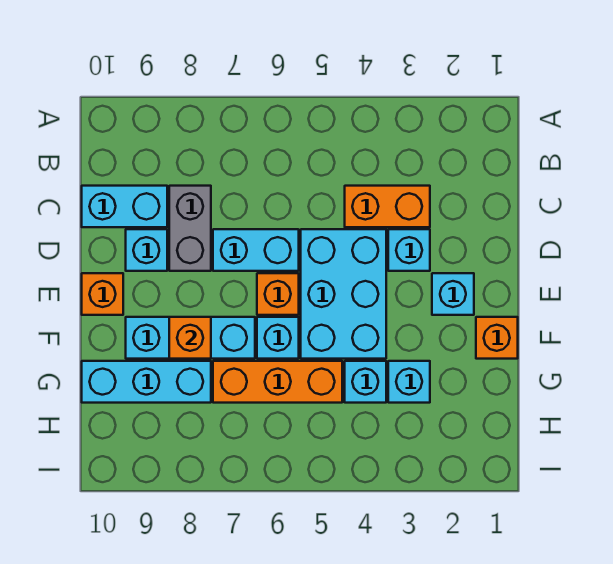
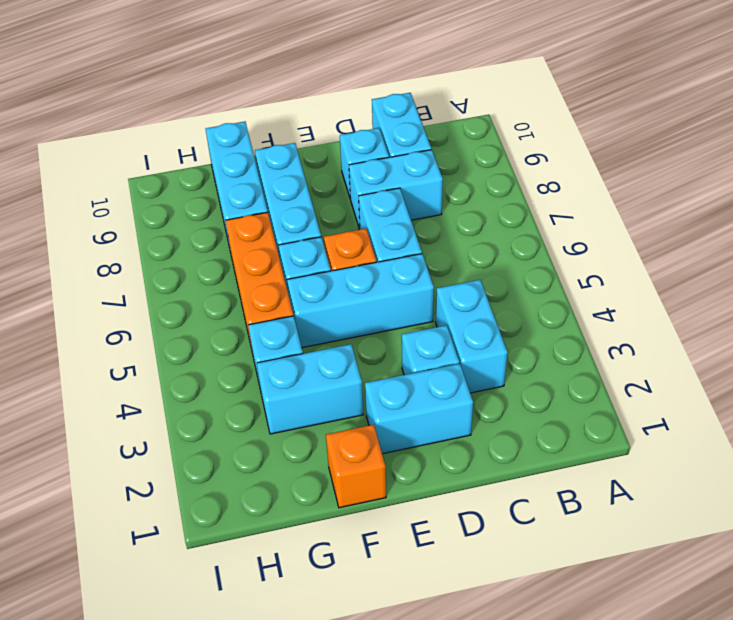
orange 1x2 brick [345,186,430,227] -> cyan 1x2 brick [436,280,508,393]
grey 1x2 brick [169,186,211,271] -> cyan 1x2 brick [349,150,443,229]
cyan 2x3 brick [301,229,386,359] -> cyan 1x3 brick [287,254,434,348]
cyan 1x1 brick [432,273,474,315] -> cyan 1x2 brick [365,364,473,454]
orange 1x1 brick [82,273,123,315] -> none
orange 1x1 brick [169,317,211,359] -> none
cyan 1x1 brick [388,361,430,403] -> cyan 1x2 brick [257,344,364,434]

